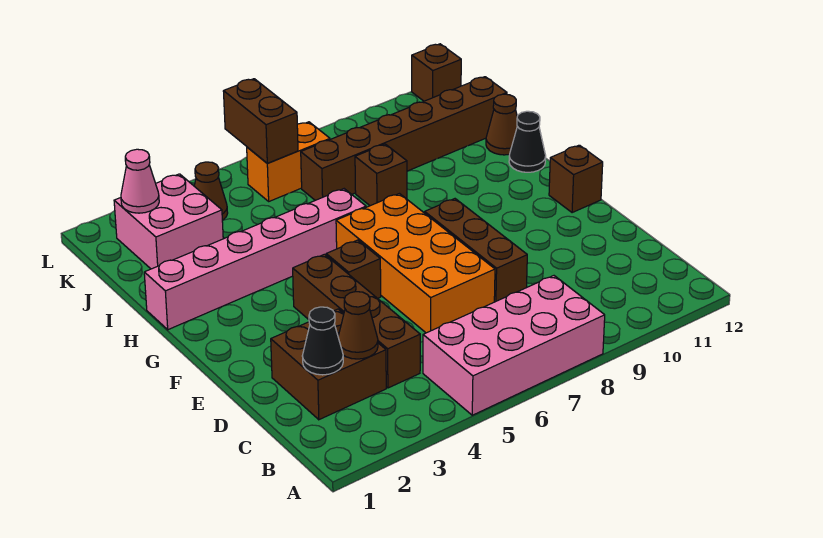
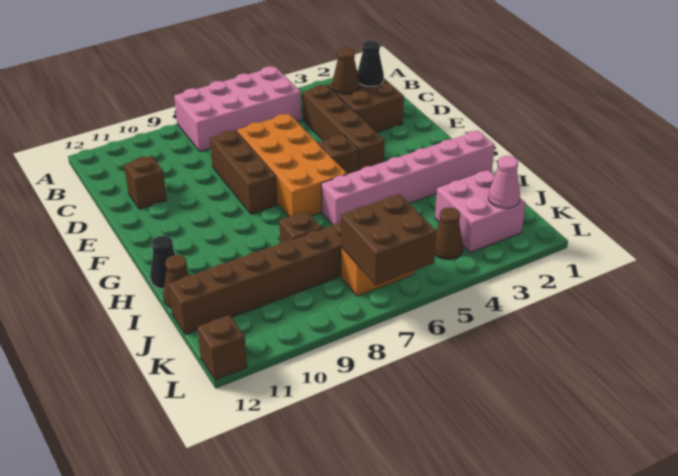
brown 1x1 brick [549,145,603,213] -> brown 1x1 brick moved to [124,156,167,209]
brown 1x2 brick [223,79,298,163] -> brown 2x2 brick [341,194,436,285]

